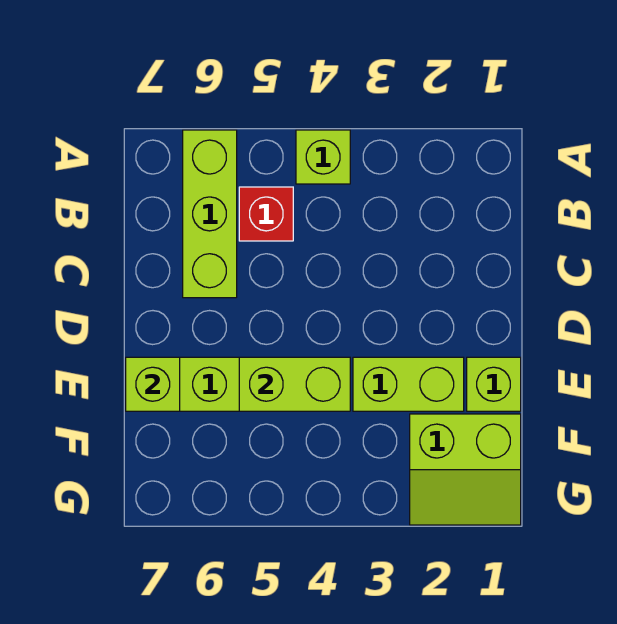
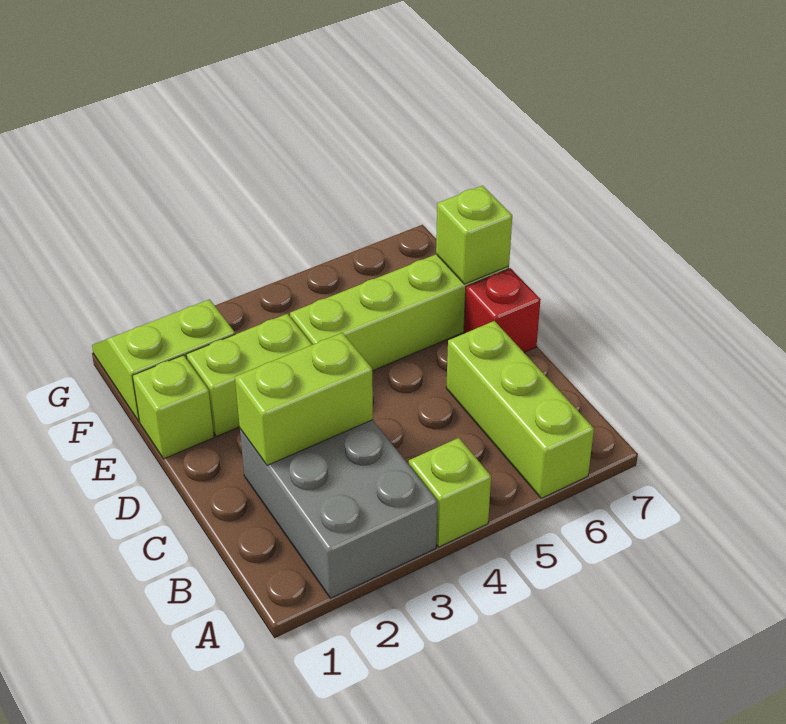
none -> grey 2x3 brick [240,420,438,598]
red 1x1 brick [239,187,293,241] -> red 1x1 brick moved to [464,268,541,352]
lime 1x2 brick [239,357,350,411] -> lime 1x2 brick moved to [235,333,373,465]

